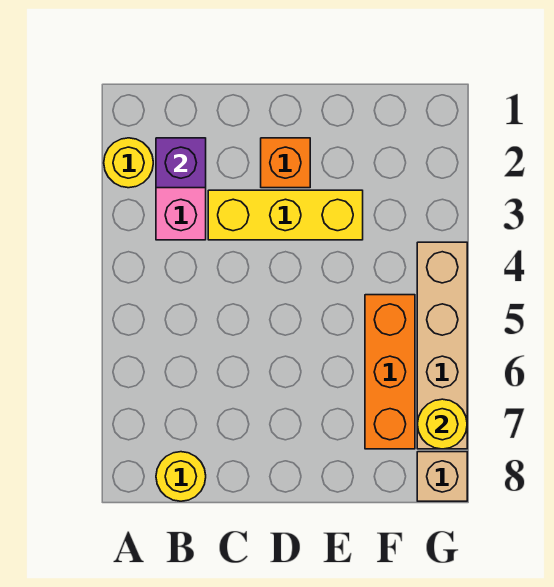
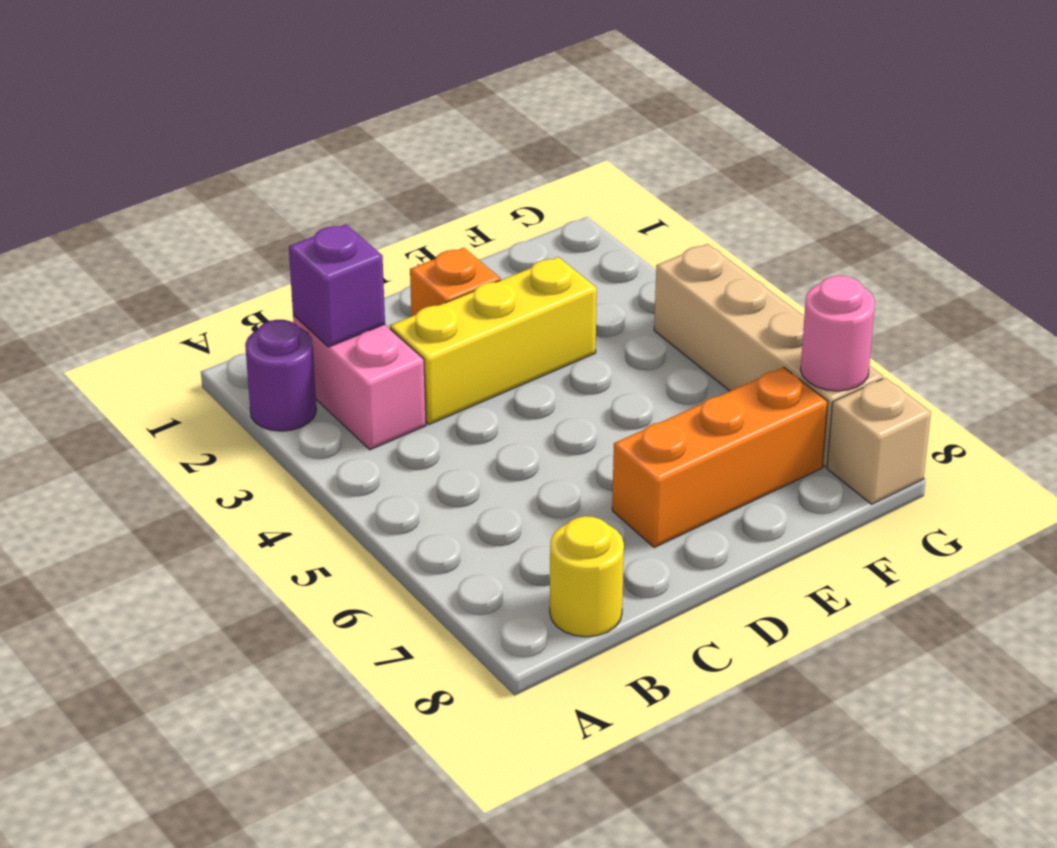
yellow 1x1 round brick [104,138,153,188] -> purple 1x1 round brick [245,320,316,431]
orange 1x3 brick [365,295,415,449] -> orange 1x3 brick turned to [612,367,828,547]
yellow 1x1 round brick [417,399,467,449] -> pink 1x1 round brick [800,276,875,391]

